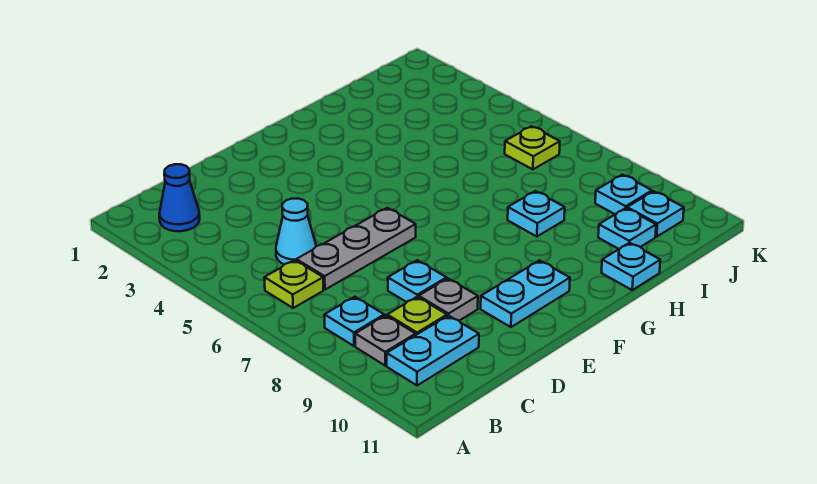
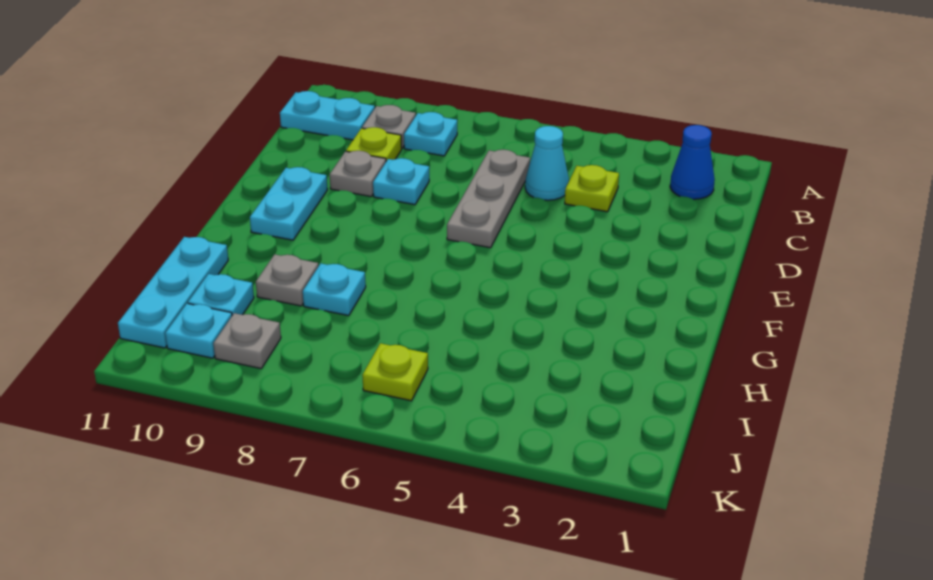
lime 1x1 plate [264,260,323,308] -> lime 1x1 plate moved to [565,165,619,212]
cyan 1x2 plate [387,315,479,386] -> cyan 1x2 plate turned to [280,91,375,140]
none -> grey 1x1 plate [256,254,318,306]
cyan 1x1 plate [602,243,660,290] -> cyan 1x3 plate [118,237,228,348]
cyan 1x1 plate [595,175,652,214] -> grey 1x1 plate [213,313,281,369]

